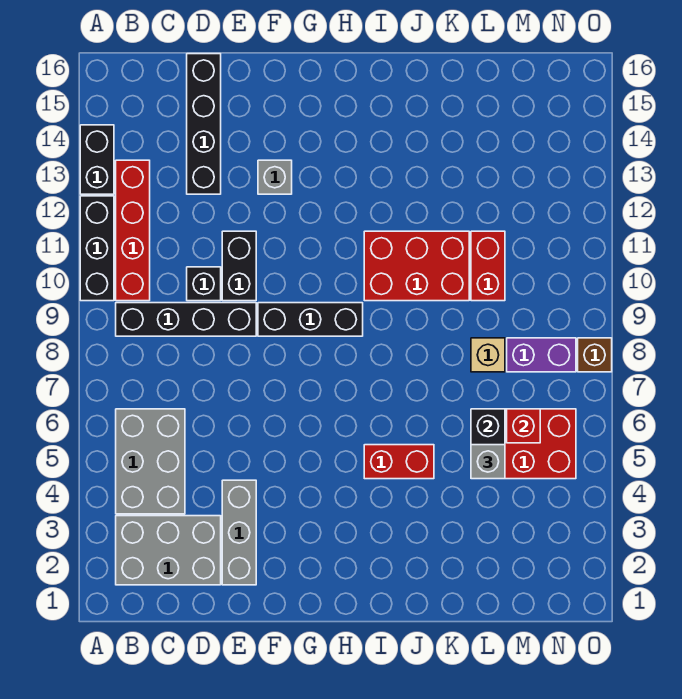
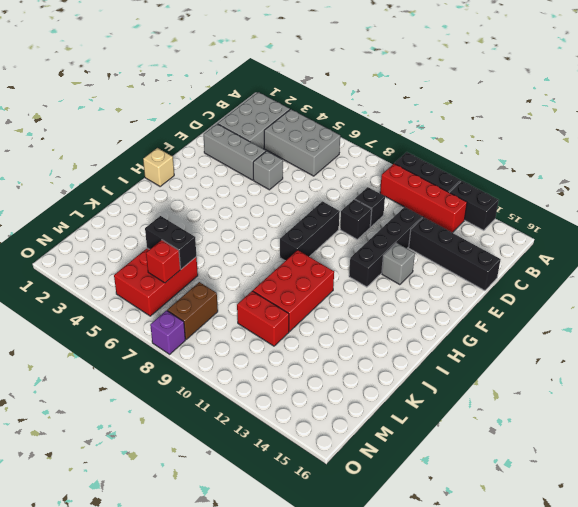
black 1x4 brick [116,303,256,336] -> black 1x4 brick moved to [349,207,422,287]
black 1x2 brick [222,231,256,301] -> black 1x1 brick [340,199,372,239]
red 1x2 brick [364,445,434,479] -> none
grey 1x1 brick [471,445,505,479] -> grey 1x1 brick moved to [253,151,283,190]
tan 1x1 brick [471,338,505,372] -> tan 1x1 brick moved to [143,148,174,186]
purple 1x2 brick [507,338,576,372] -> brown 1x2 brick [167,282,218,339]
brown 1x1 brick [578,338,612,372] -> purple 1x1 brick [150,311,185,354]

